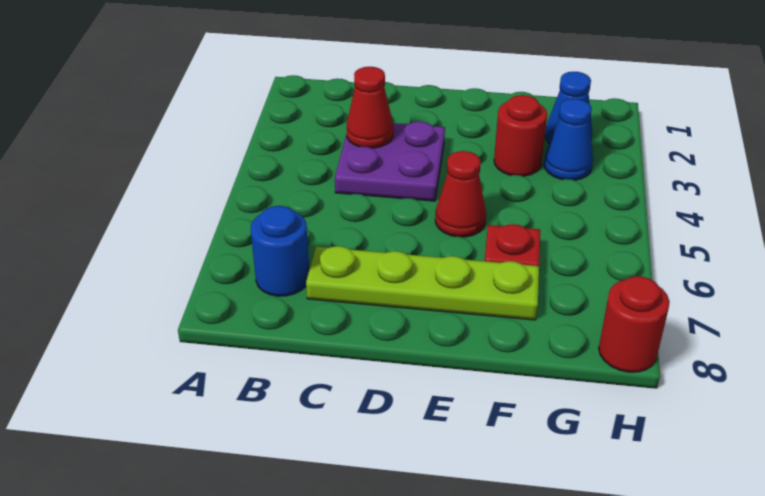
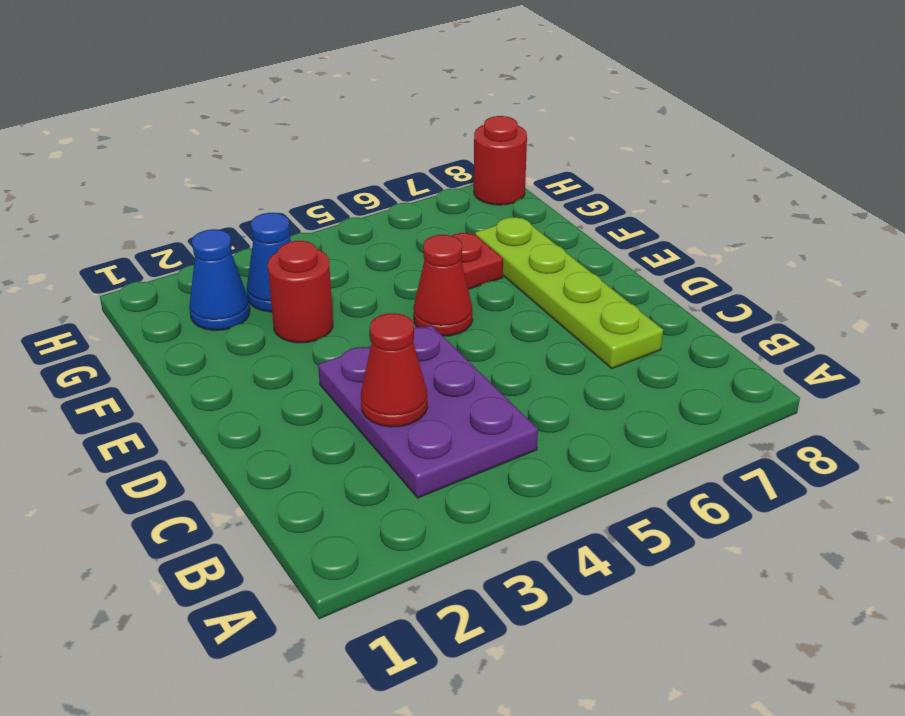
blue 1x1 round brick [251,206,309,296] -> none
purple 2x2 plate [335,121,445,201] -> purple 2x3 plate [318,325,538,498]

